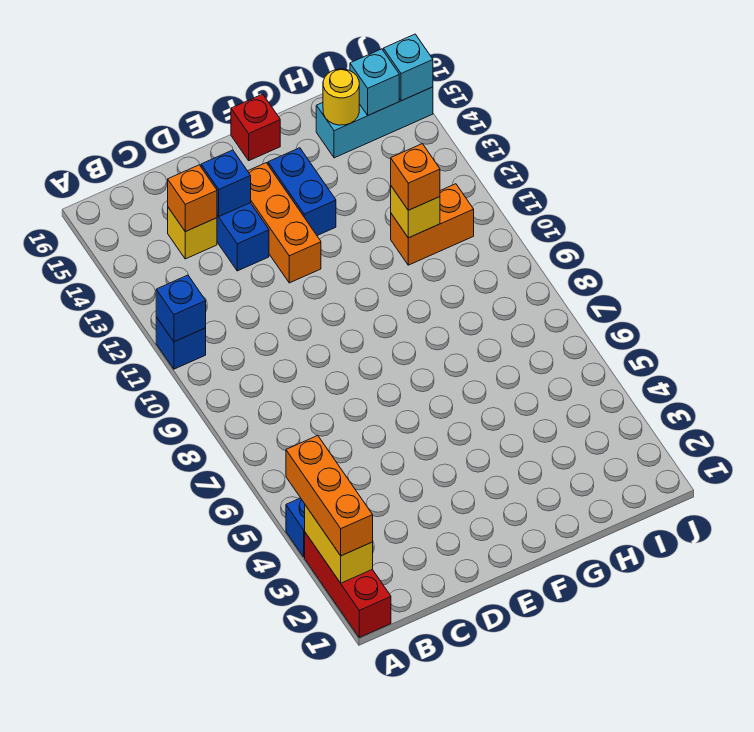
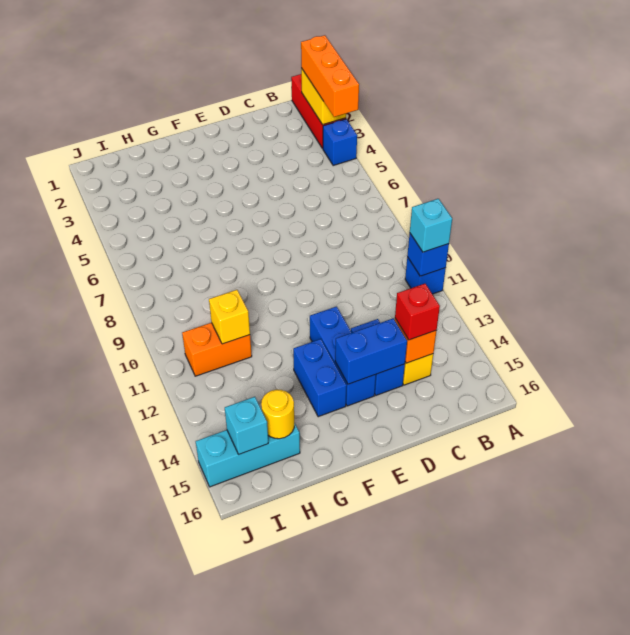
blue 1x1 brick [201,150,251,216] -> blue 1x2 brick [335,318,407,384]
orange 1x3 brick [248,163,321,283] -> blue 1x3 brick [310,307,376,406]
red 1x1 brick [231,94,280,161] -> red 1x1 brick moved to [395,284,440,340]
orange 1x1 brick [391,144,440,210] -> none
cyan 1x1 brick [383,34,433,101] -> cyan 1x1 brick moved to [410,199,452,252]

